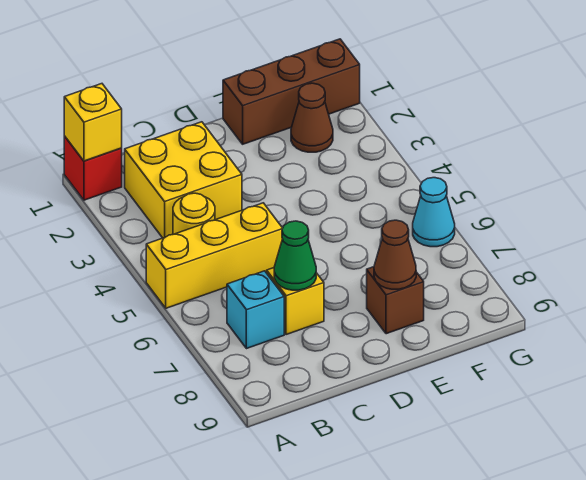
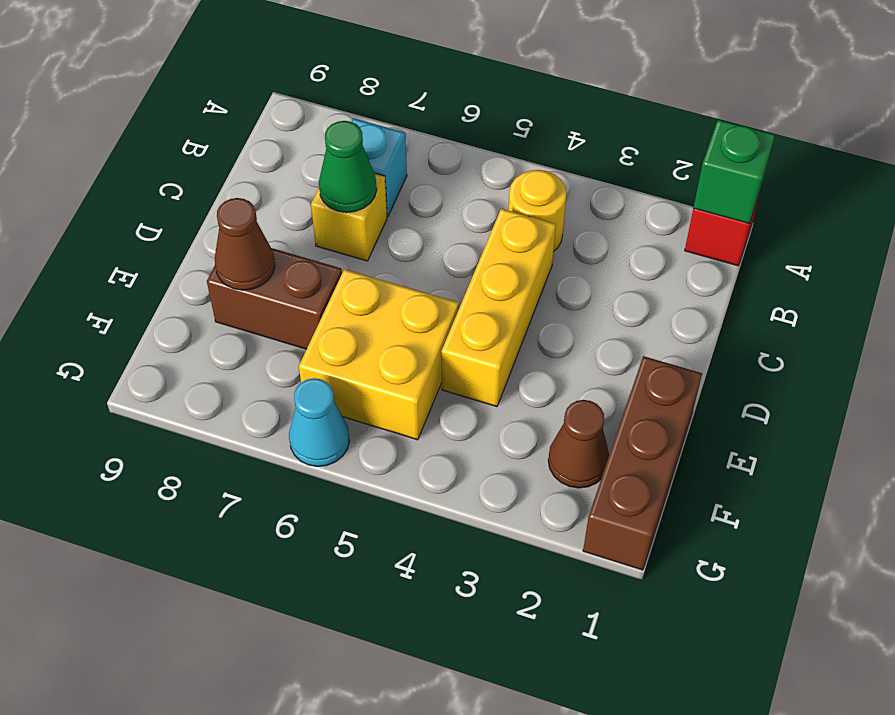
yellow 1x1 brick [64,84,122,161] -> green 1x1 brick [694,120,775,224]
yellow 1x3 brick [146,203,283,308] -> yellow 1x3 brick moved to [441,209,556,407]
yellow 2x2 brick [125,122,242,238] -> yellow 2x2 brick moved to [299,269,459,440]
brown 1x1 brick [367,267,424,334] -> brown 1x2 brick [207,248,342,349]

